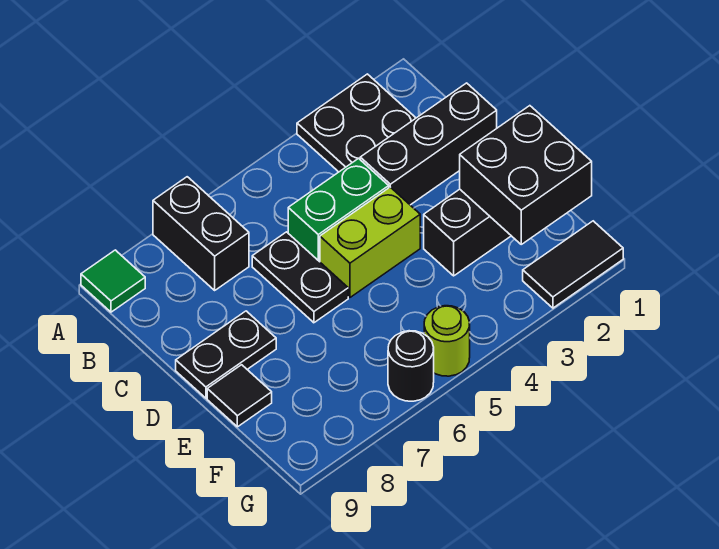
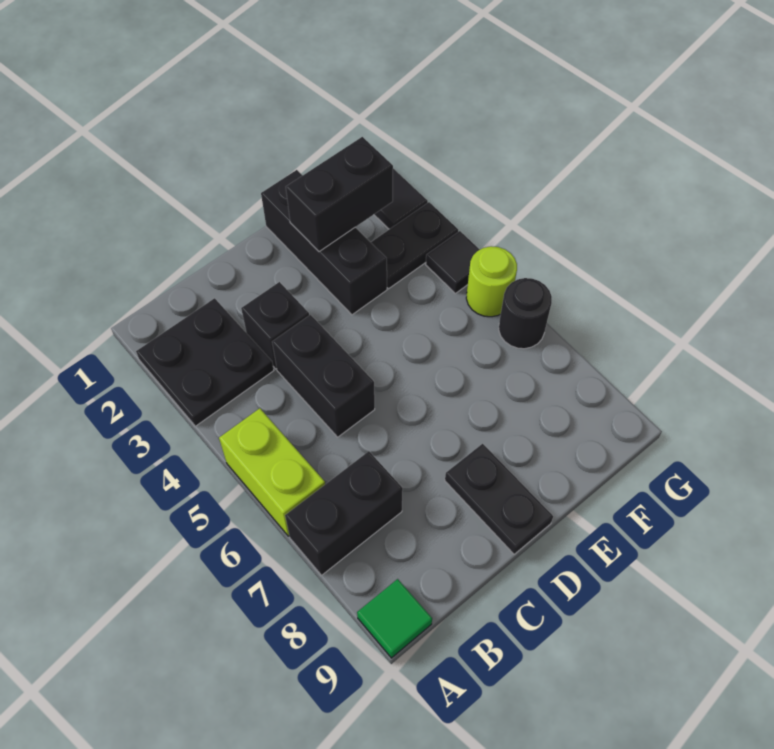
black 1x3 brick [360,83,497,205] -> black 1x1 brick [241,282,309,369]
green 1x2 brick [288,158,389,262] -> black 1x2 brick [272,315,375,437]
black 1x2 plate [252,232,348,323] -> black 1x2 plate moved to [371,202,458,289]
lime 1x2 brick [320,187,420,297] -> lime 1x2 brick moved to [219,408,325,536]
black 2x2 brick [460,106,592,244] -> black 1x2 brick [286,137,393,252]
black 1x1 tile [207,365,272,427] -> black 1x1 tile moved to [426,231,480,293]

